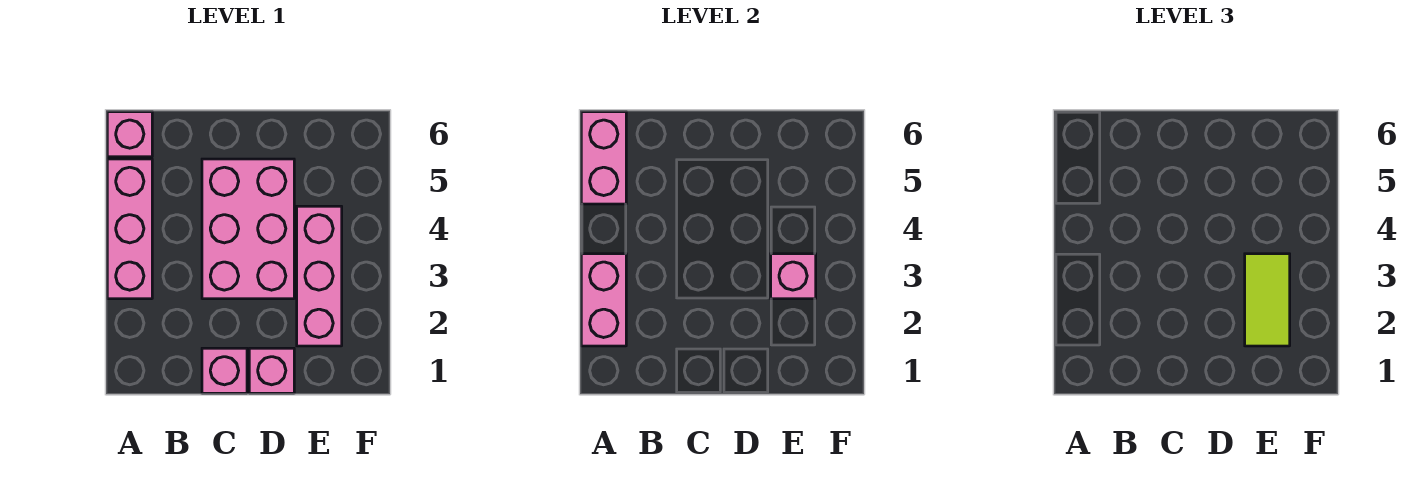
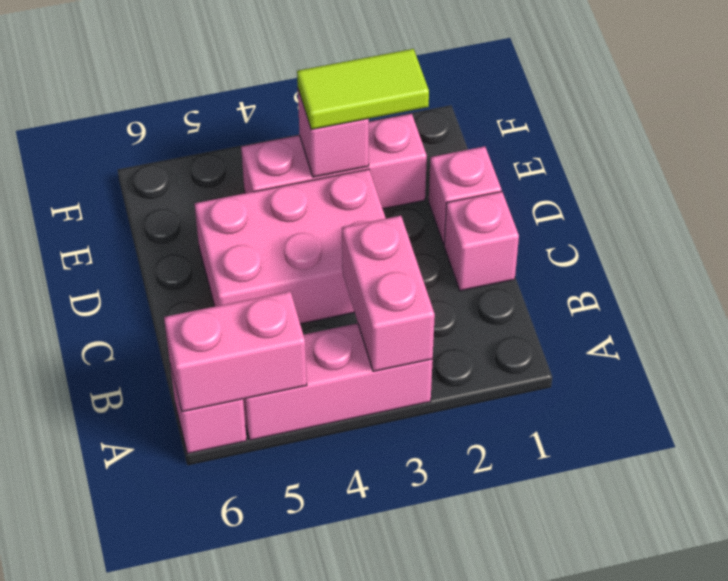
pink 1x2 brick [581,254,626,346] -> pink 1x2 brick turned to [342,216,435,371]

